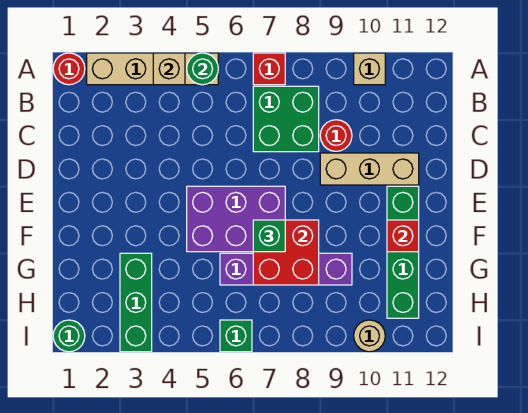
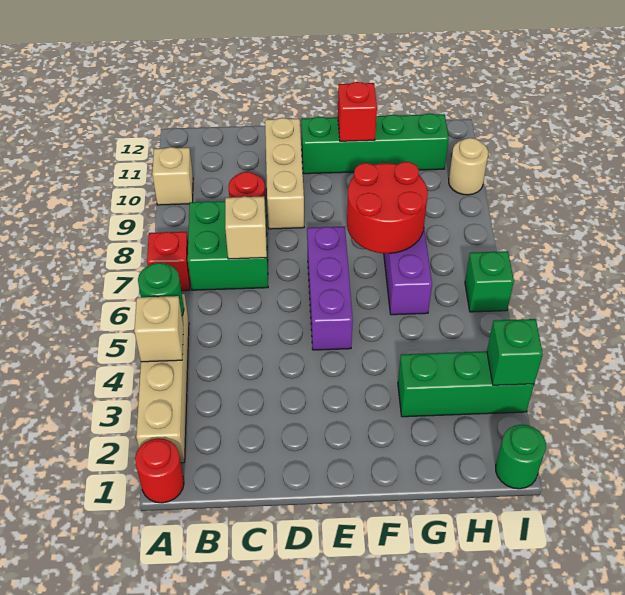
none -> tan 1x1 brick [225,196,267,259]
purple 2x3 brick [187,186,285,252] -> purple 1x3 brick [307,226,353,350]
red 2x2 brick [253,220,319,285] -> red 2x2 round brick [347,162,428,253]
green 1x1 brick [253,220,285,252] -> green 1x1 brick moved to [487,319,543,385]

